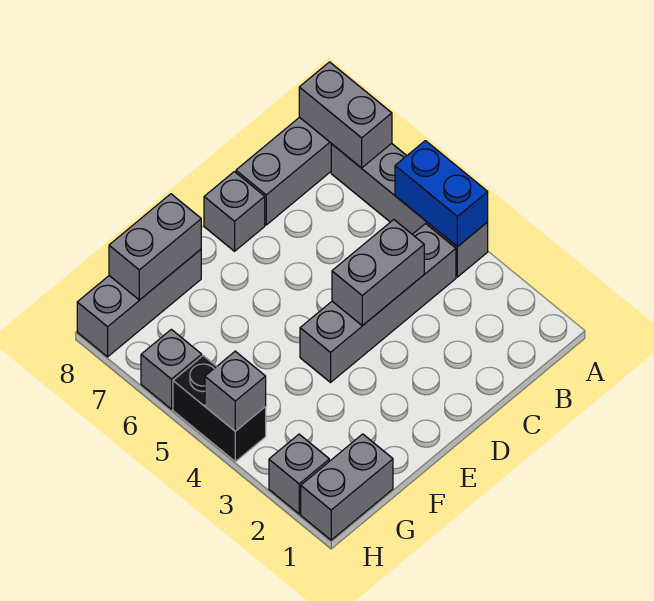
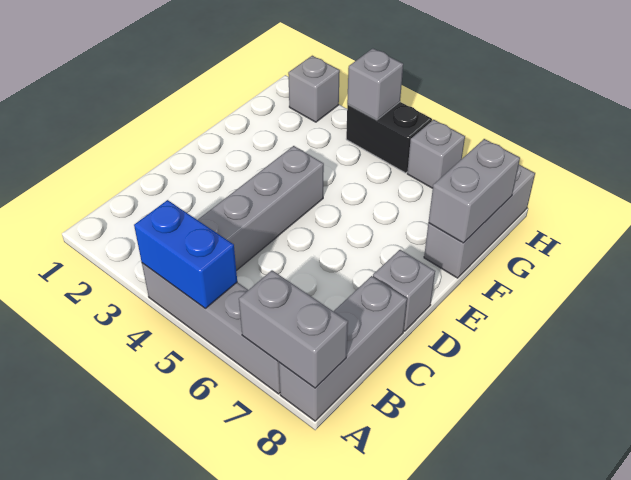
grey 1x2 brick [332,220,424,326] -> none
grey 1x2 brick [301,434,393,540] -> none

